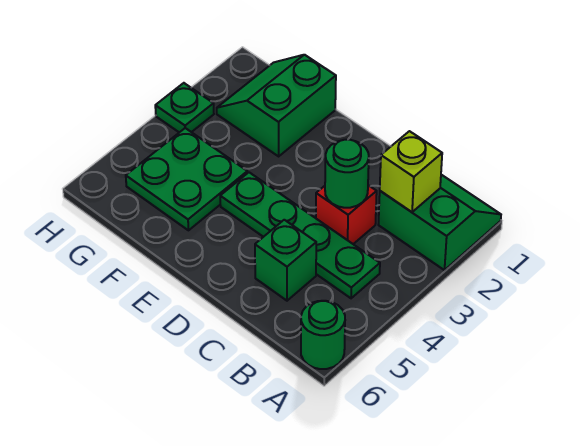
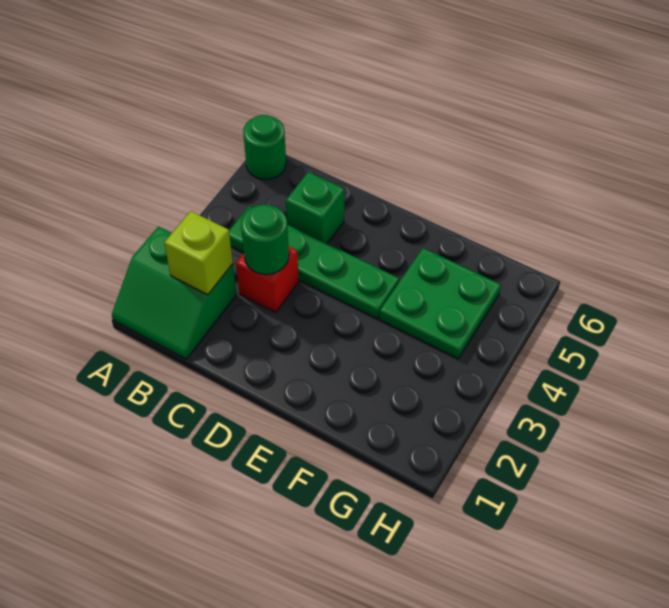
green 2x2 slope [217,55,336,156] -> none
green 1x1 plate [155,83,214,132] -> none

